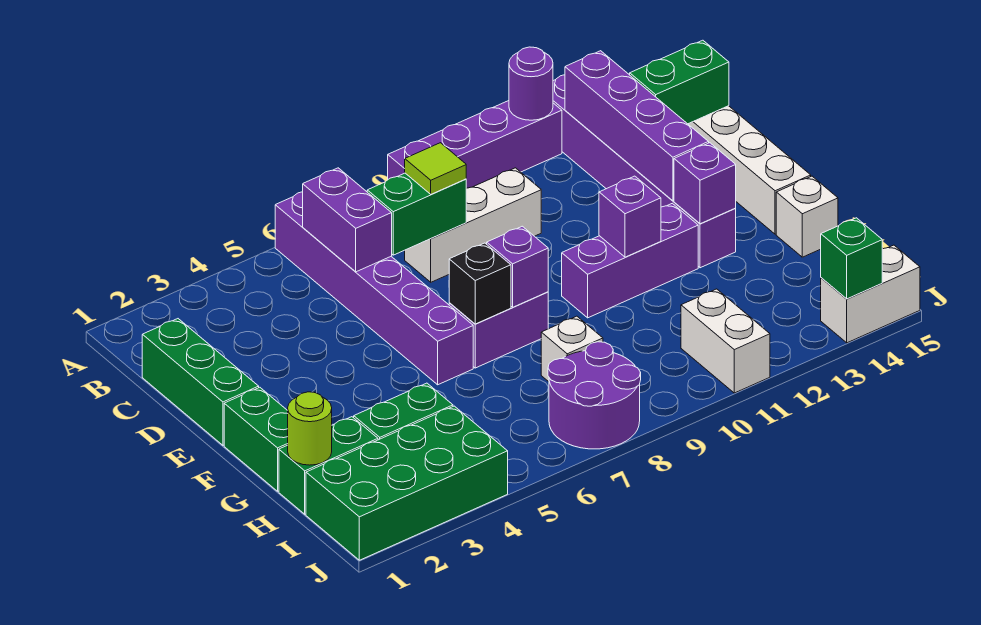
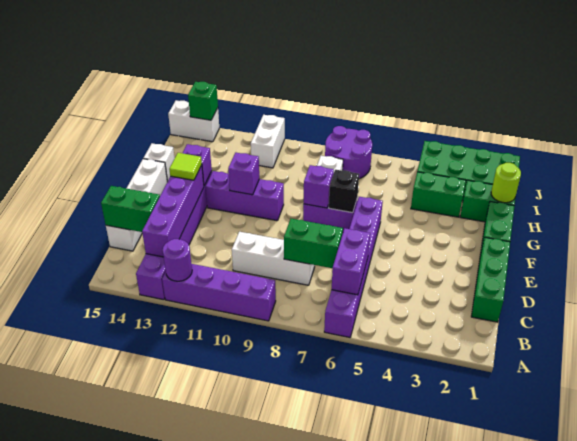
lime 1x1 tile [405,143,466,194] -> lime 1x1 tile moved to [169,153,202,180]

